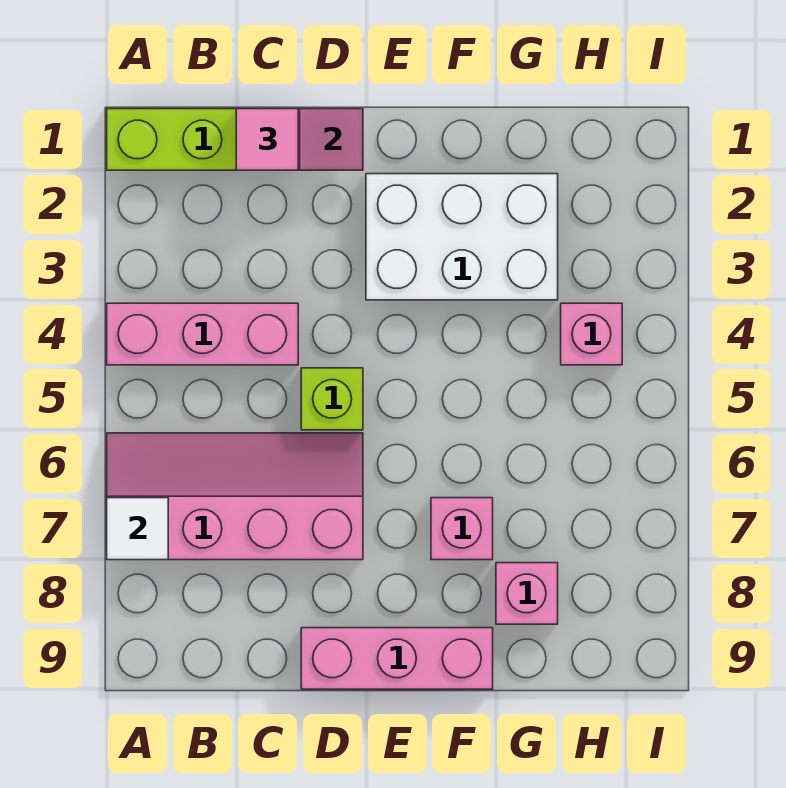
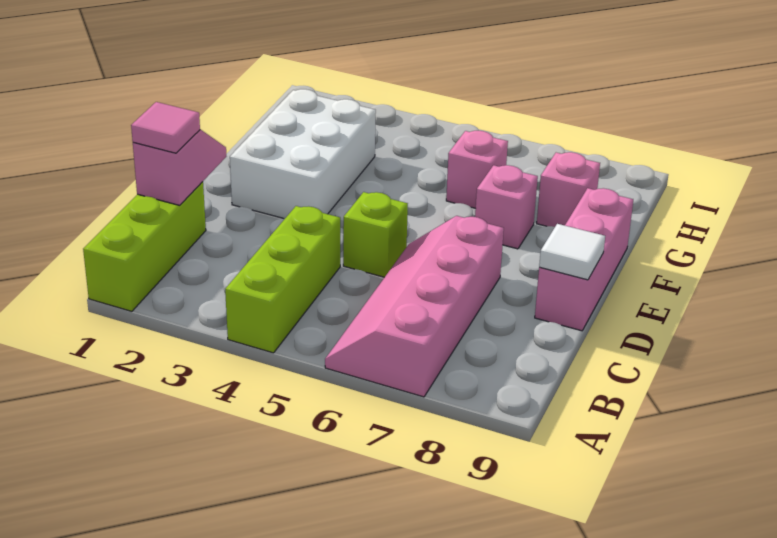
pink 1x3 brick [107,303,298,365] -> lime 1x3 brick [225,206,340,353]
white 1x1 tile [107,498,168,560] -> white 1x1 tile moved to [539,224,605,280]
pink 1x1 brick [561,303,622,365] -> pink 1x1 brick moved to [446,131,508,208]

